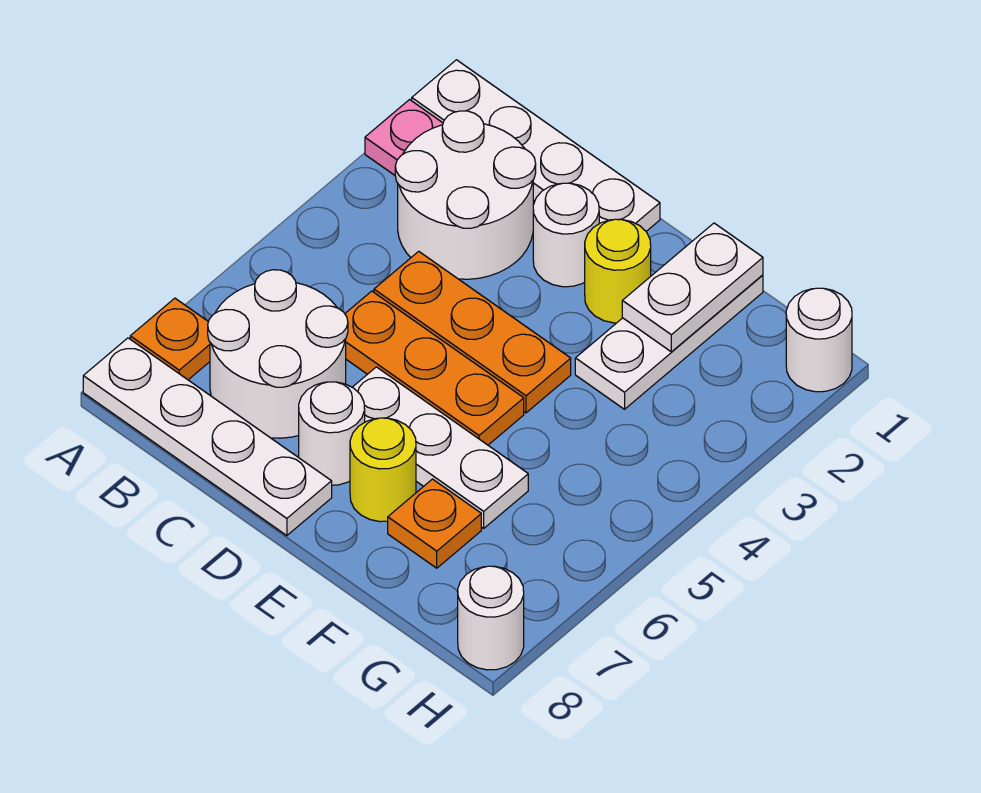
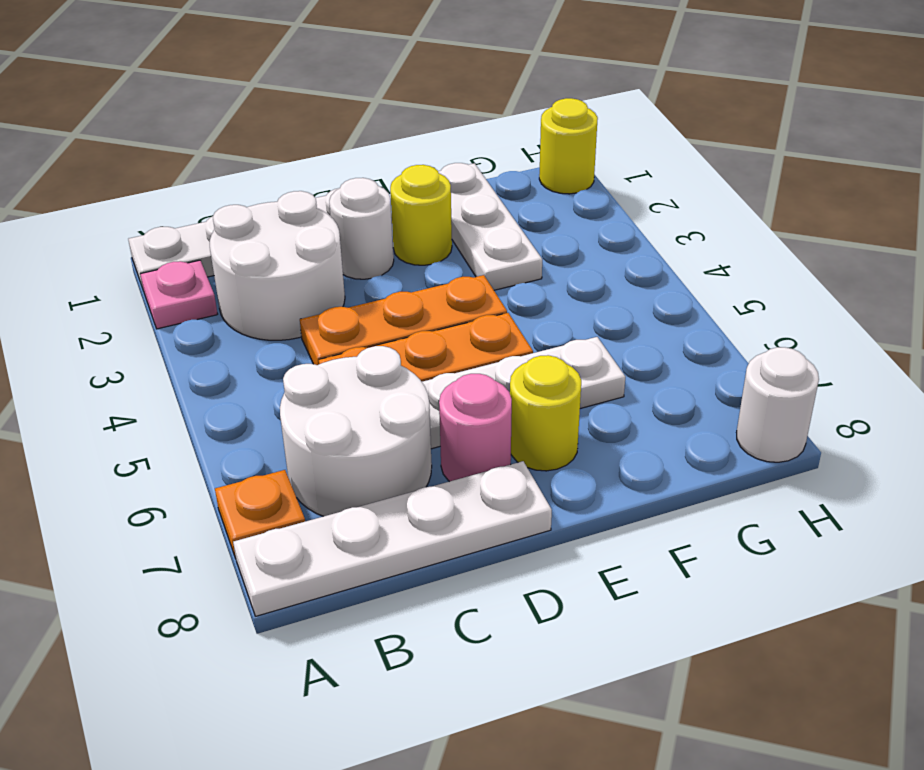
white 1x1 round brick [299,382,365,485] -> pink 1x1 round brick [439,374,512,482]
white 1x2 plate [622,223,763,352] -> none
orange 1x1 plate [388,479,481,568] -> none
white 1x1 round brick [786,288,852,392] -> yellow 1x1 round brick [539,98,598,194]

